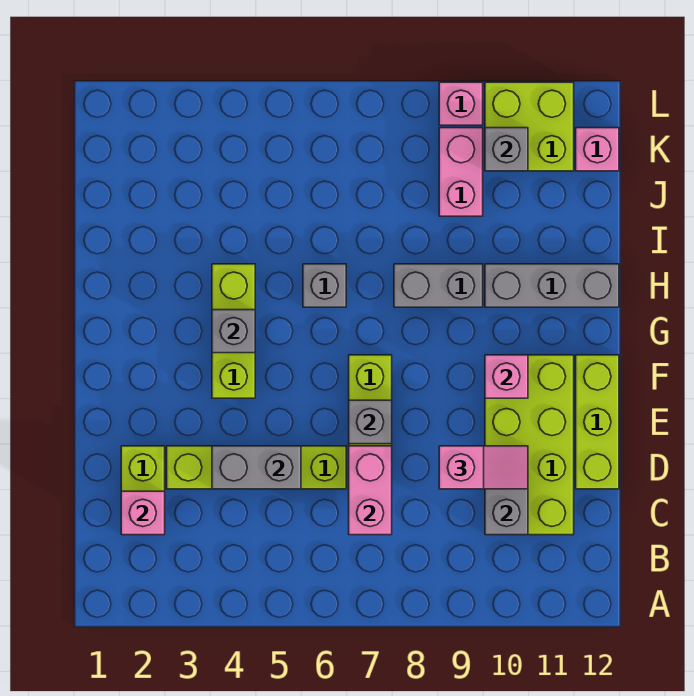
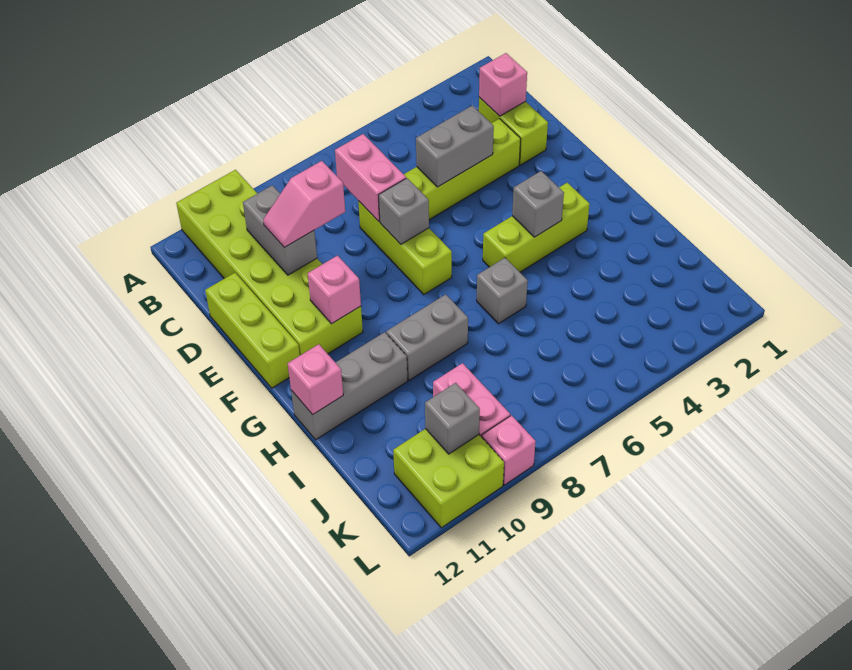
lime 2x4 brick [485,355,574,535] -> lime 2x6 brick [176,170,363,355]
lime 1x3 brick [212,264,255,398] -> lime 1x3 brick turned to [483,183,590,272]
pink 1x1 brick [576,128,619,171] -> pink 1x1 brick moved to [288,344,343,415]

